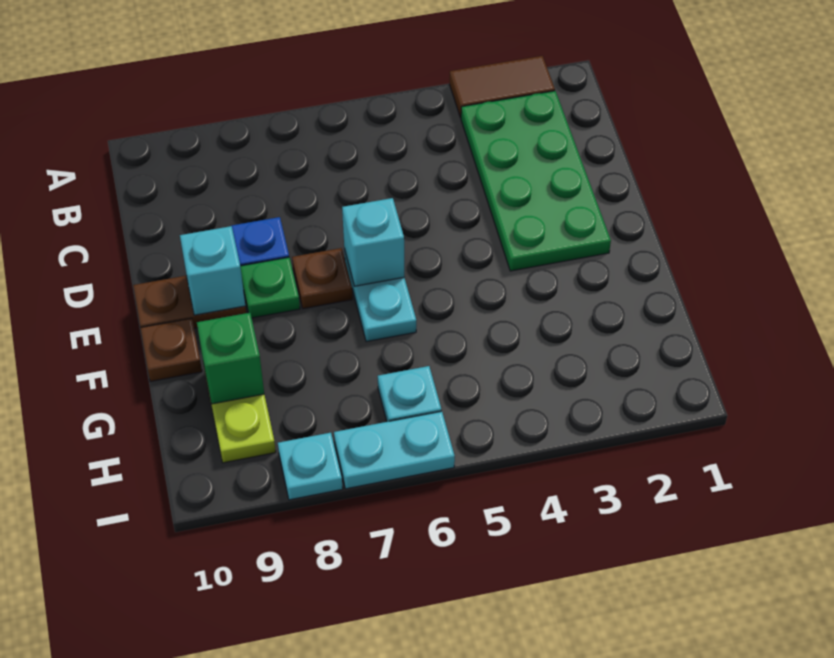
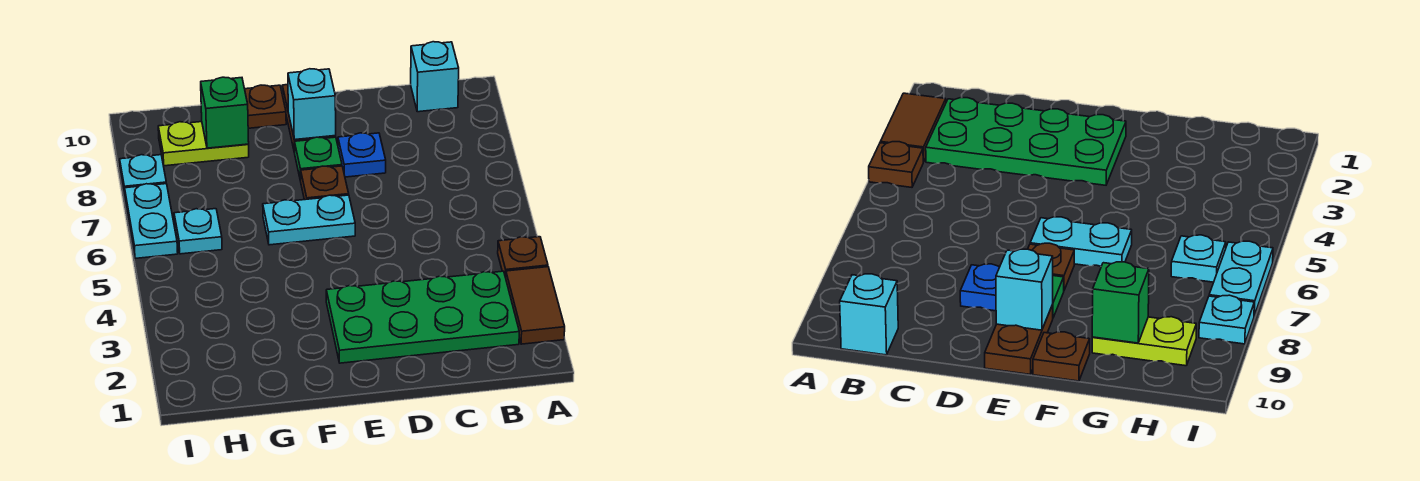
none -> brown 1x1 plate [498,237,548,277]
cyan 1x1 brick [342,198,405,286] -> cyan 1x1 brick moved to [411,42,459,112]

